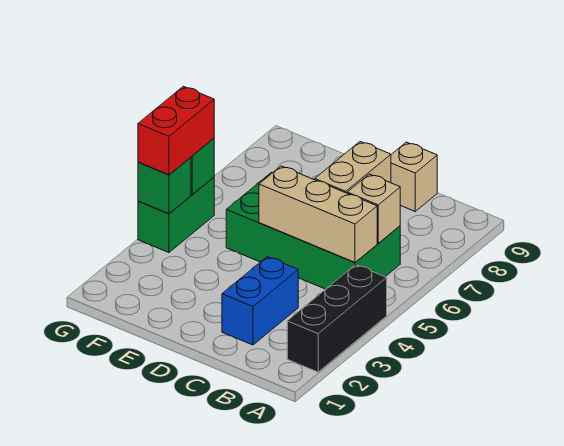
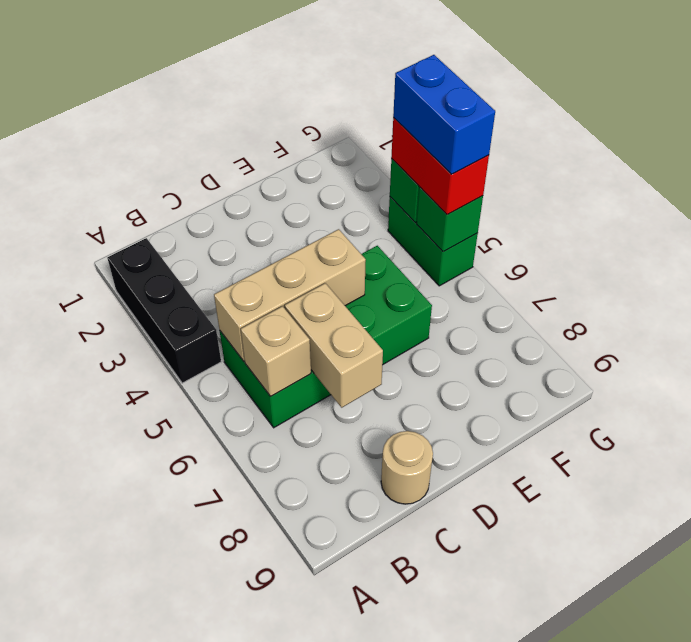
blue 1x2 brick [222,257,298,345] -> blue 1x2 brick moved to [393,55,495,174]
tan 1x1 brick [391,142,437,211] -> tan 1x1 round brick [381,431,433,504]

